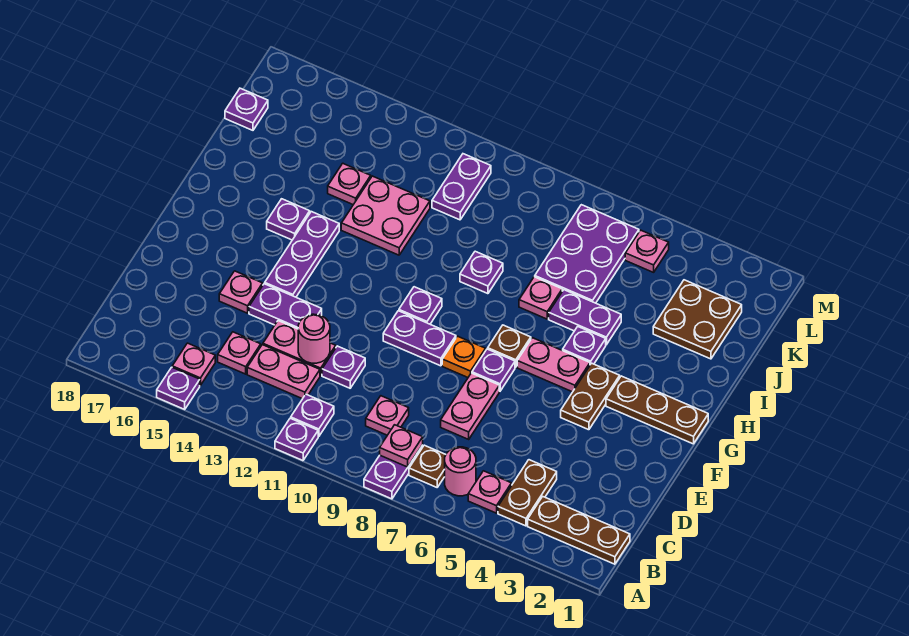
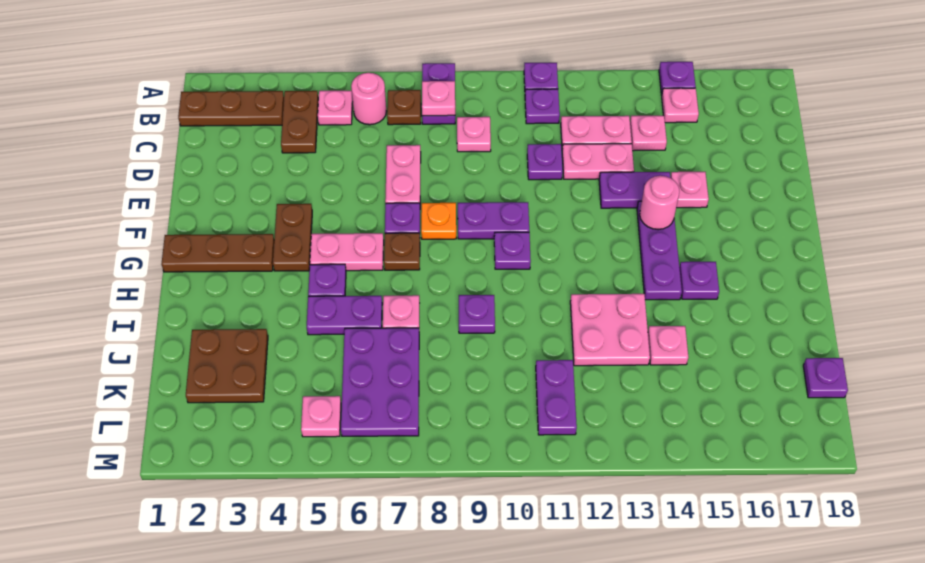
pink 1x1 round brick [298,314,330,363] -> pink 1x1 round brick moved to [640,176,679,230]

